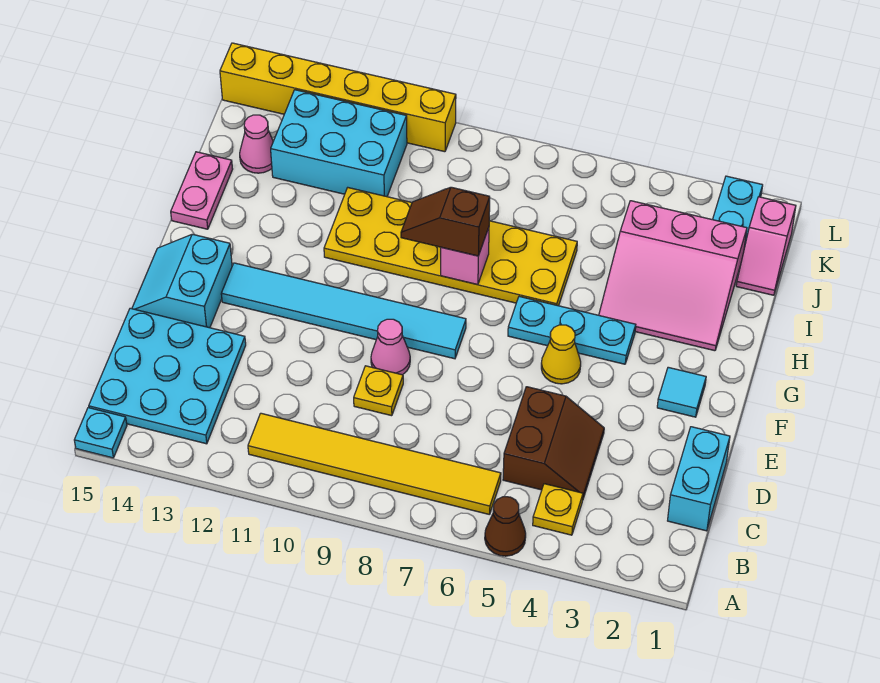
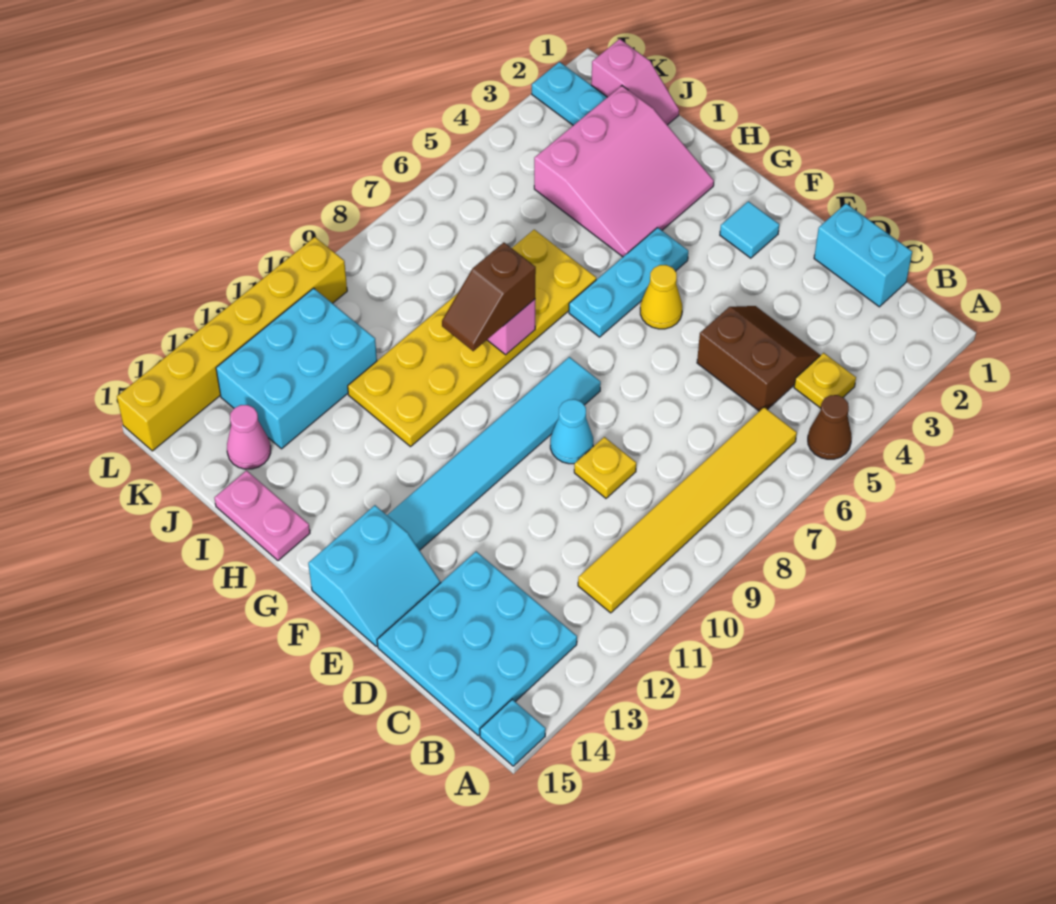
pink 1x1 cone [371,319,410,375] -> cyan 1x1 cone [550,399,593,464]
cyan 2x2 slope [132,234,232,328] -> cyan 2x2 slope turned to [308,505,441,646]

